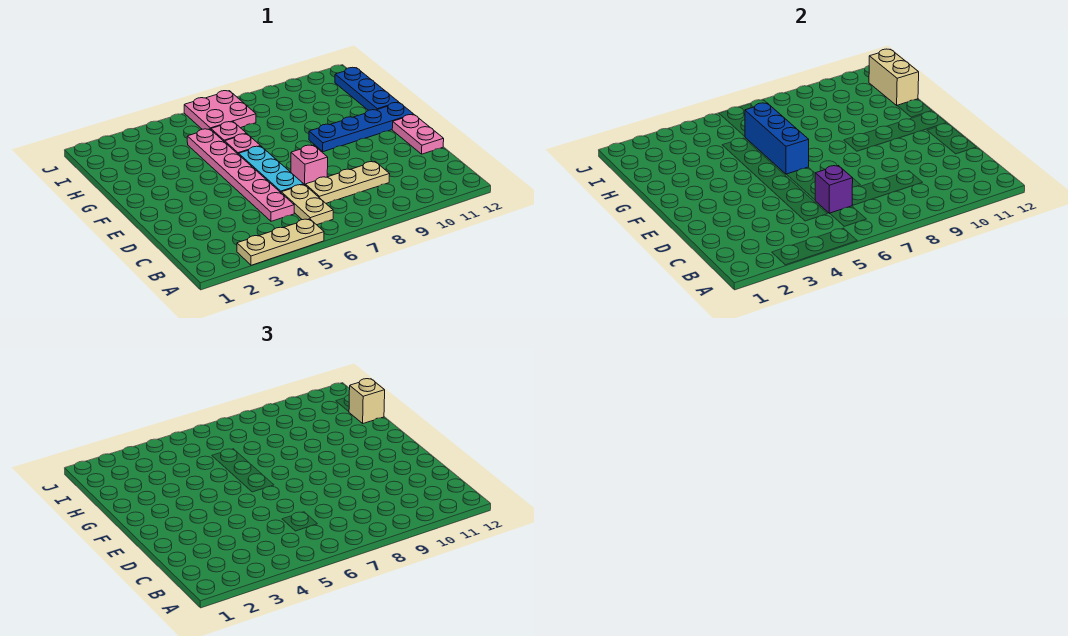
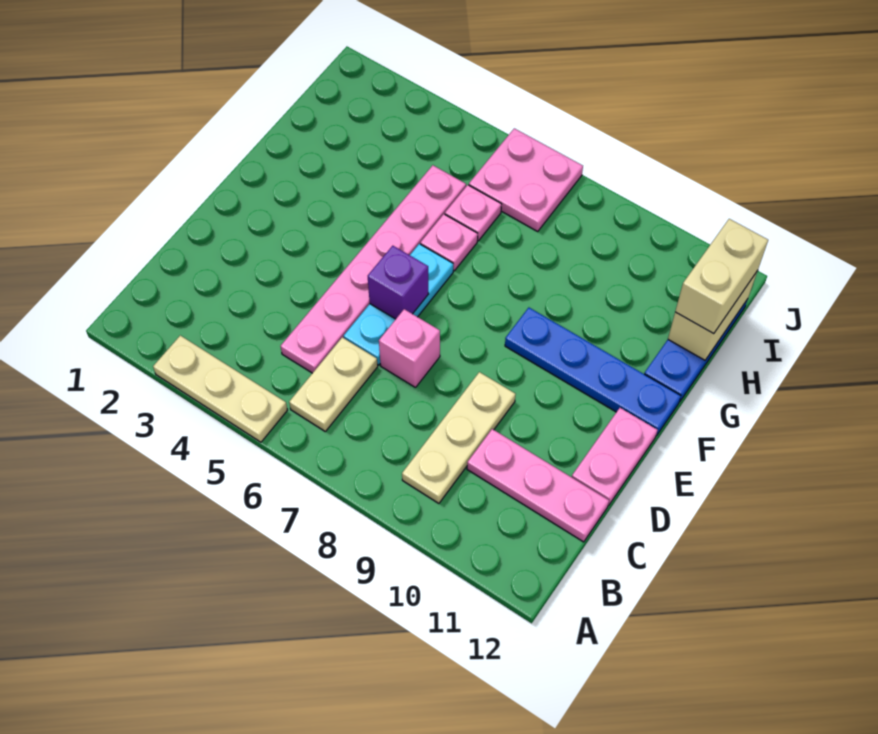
purple 1x1 brick [815,166,853,213] -> purple 1x1 brick moved to [368,246,428,319]
tan 1x3 plate [305,162,390,203] -> tan 1x3 plate turned to [402,372,516,503]
none -> pink 1x3 plate [467,429,609,542]
blue 1x3 brick [745,103,809,174] -> none
tan 1x1 brick [349,379,385,423] -> tan 1x2 brick [675,219,768,334]

